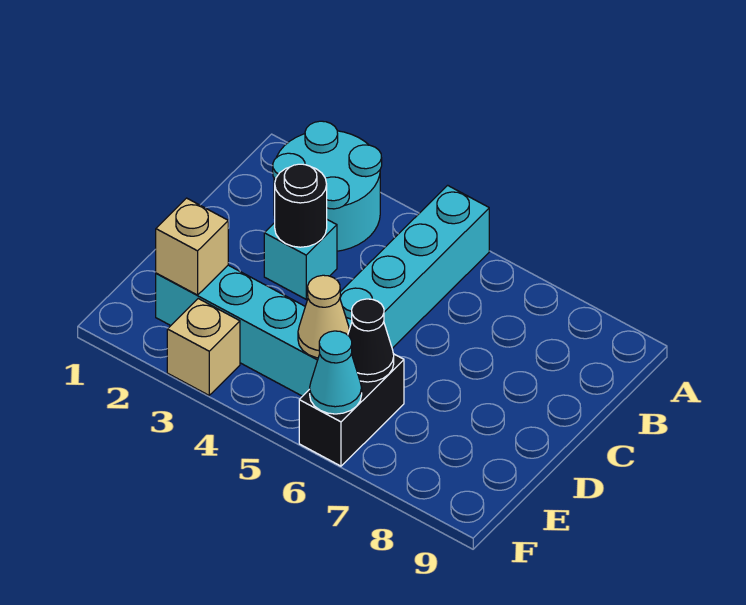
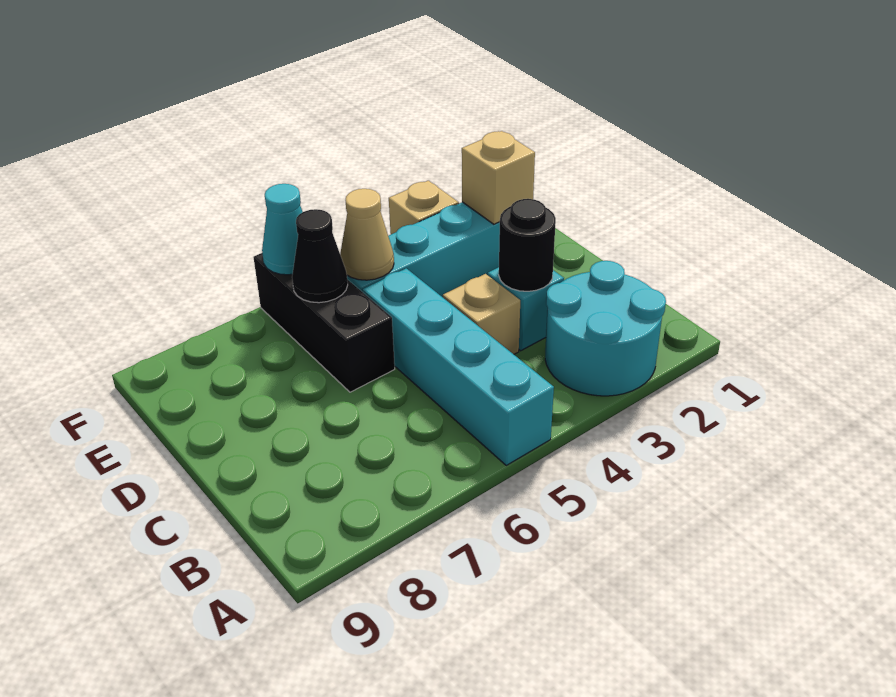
none -> tan 1x1 brick [443,274,520,354]
black 1x2 brick [299,354,404,466] -> black 1x3 brick [253,253,395,392]

